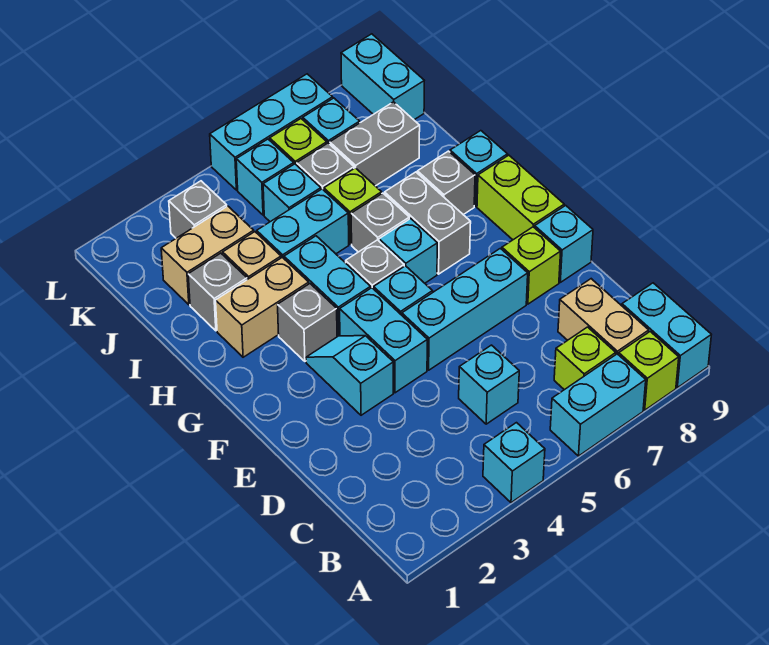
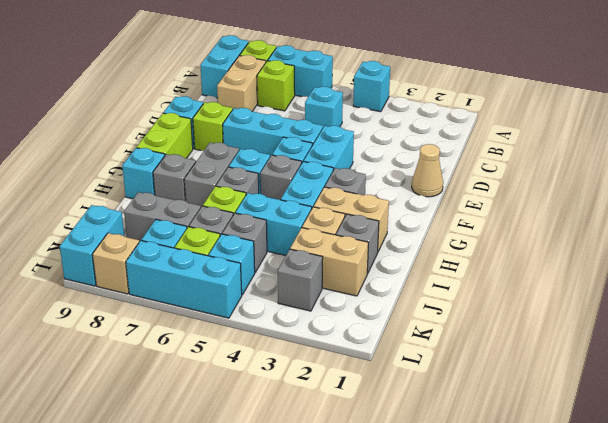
none -> tan 1x1 cone [412,144,443,197]
cyan 1x2 slope [306,336,393,415] -> none
cyan 1x1 brick [263,164,321,222] -> grey 1x1 brick [222,213,267,272]
none -> tan 1x1 brick [93,233,139,294]

